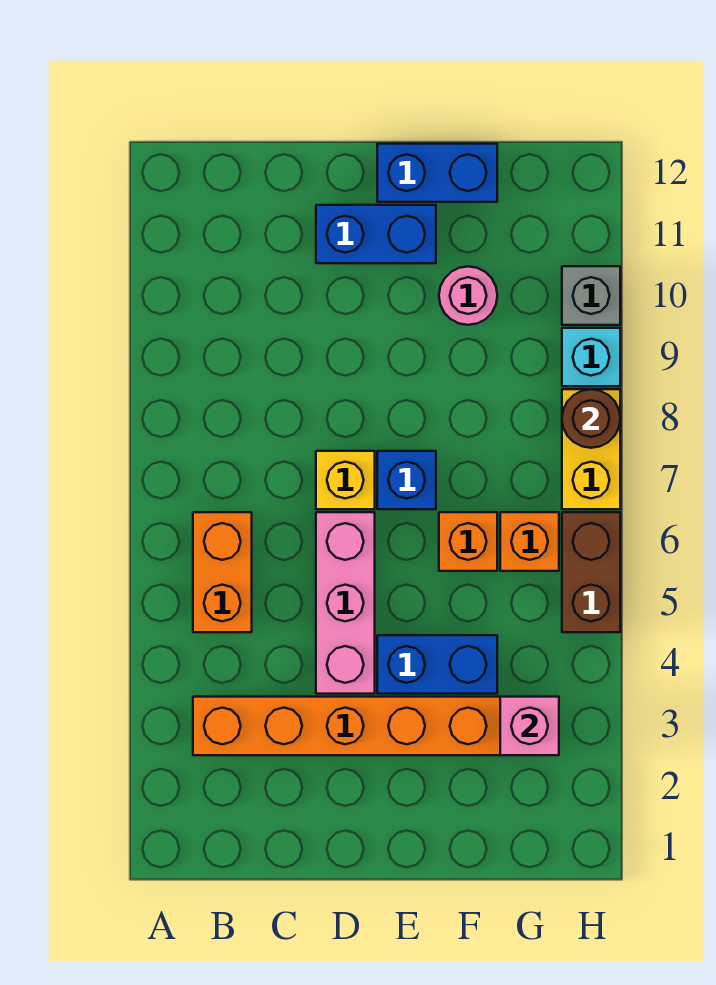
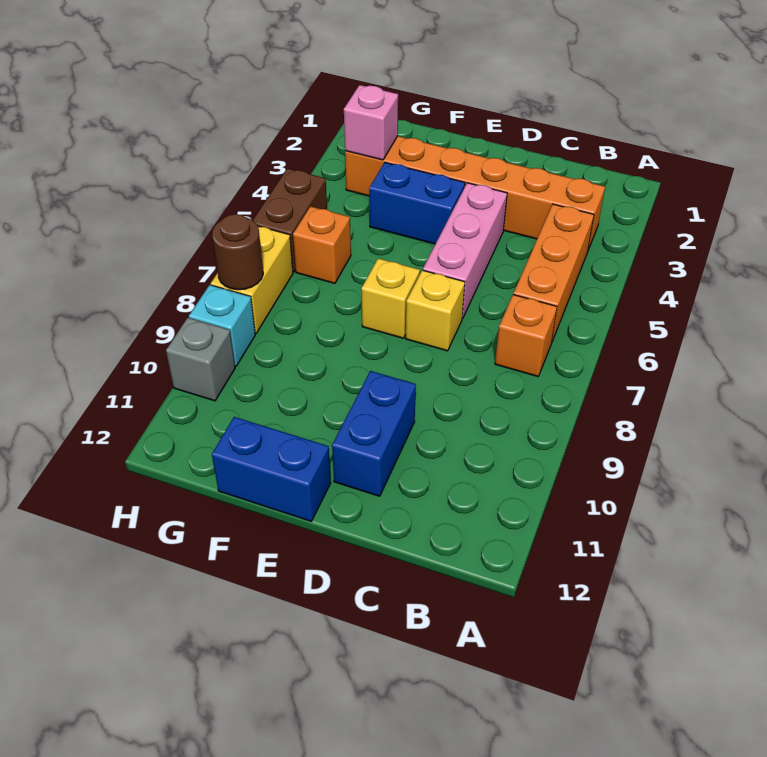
orange 1x2 brick [193,512,252,632] -> orange 1x3 brick [513,204,594,343]
blue 1x2 brick [316,205,436,263] -> blue 1x2 brick turned to [332,371,416,496]
blue 1x1 brick [377,451,436,509] -> yellow 1x1 brick [361,258,420,338]
orange 1x1 brick [439,512,497,571] -> orange 1x1 brick moved to [495,295,557,376]
pink 1x1 round brick [439,266,497,325] -> none

